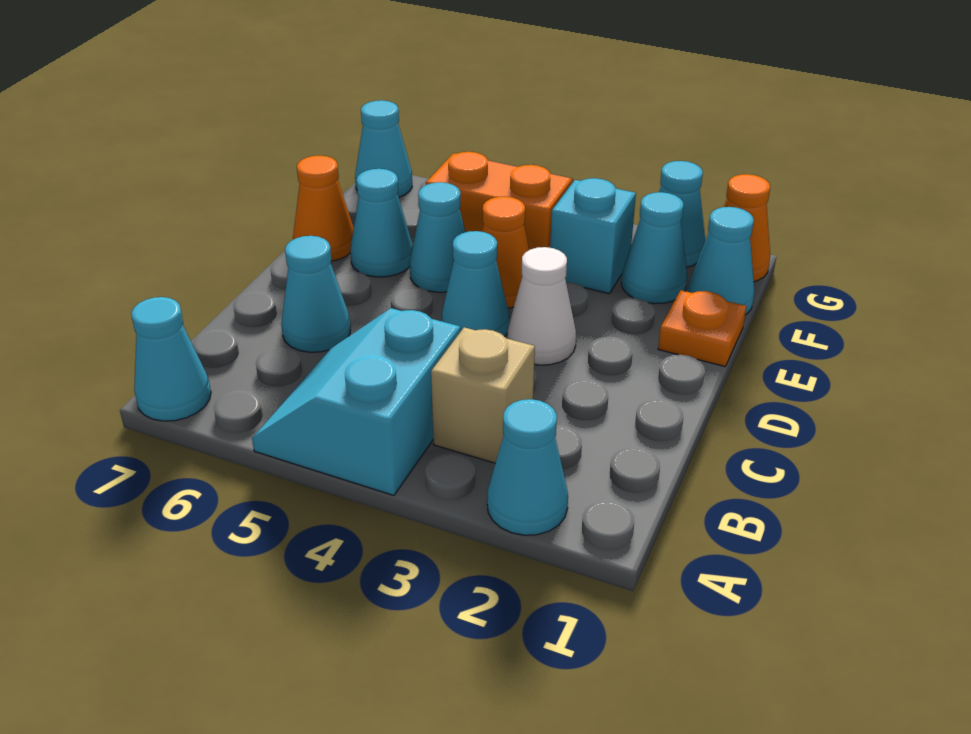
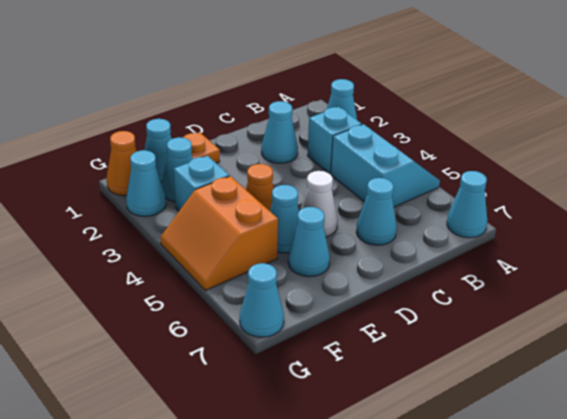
cyan 2x2 slope [252,308,461,495] -> cyan 2x2 slope turned to [331,124,440,207]
tan 1x1 brick [431,327,535,463] -> cyan 1x1 brick [307,107,362,174]
white 1x1 cone [507,247,576,365] -> white 1x1 cone moved to [301,171,338,237]
cyan 1x1 cone [442,231,509,337] -> cyan 1x1 cone moved to [261,101,298,163]
orange 1x1 cone [293,156,354,261] -> none

